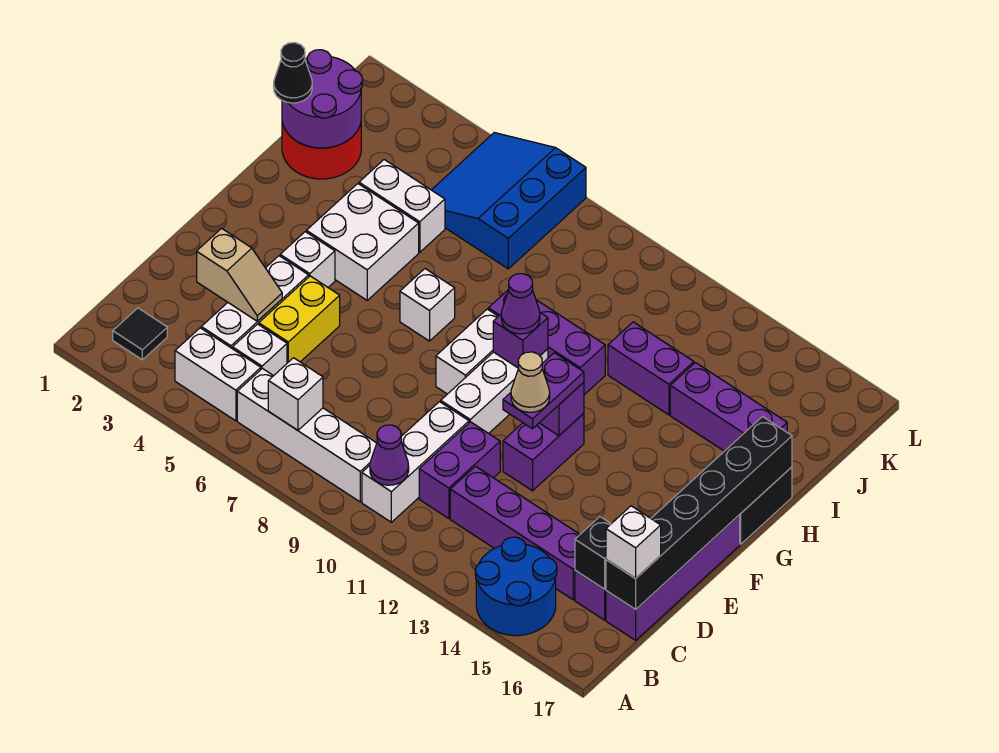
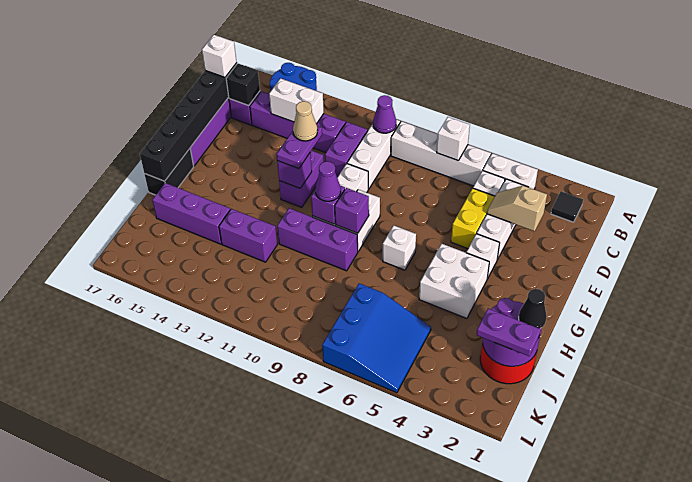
none -> purple 1x1 brick [335,188,369,233]
white 1x2 brick [359,160,445,252] -> white 1x2 brick moved to [269,78,324,124]
none -> purple 1x2 plate [477,309,541,356]

